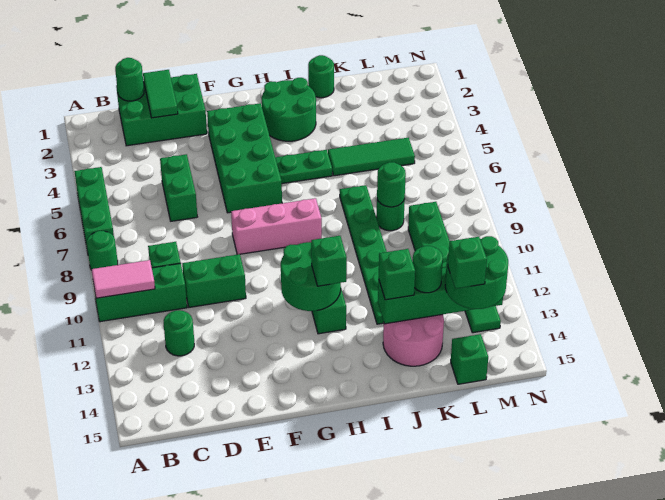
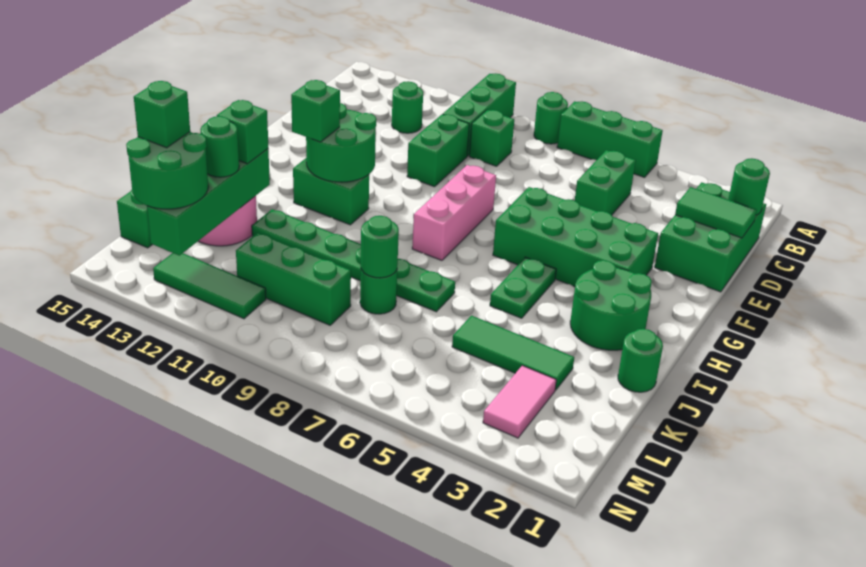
pink 1x2 tile [91,260,155,298] -> pink 1x2 tile moved to [483,366,556,438]
green 1x2 brick [160,154,197,221] -> green 1x2 brick turned to [575,150,636,215]
green 1x3 tile [328,138,415,176] -> green 1x3 tile turned to [452,316,574,390]

